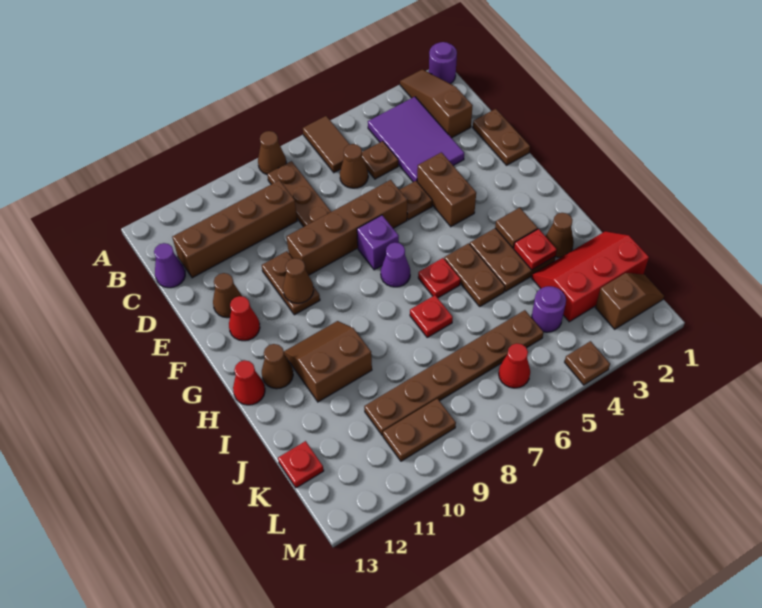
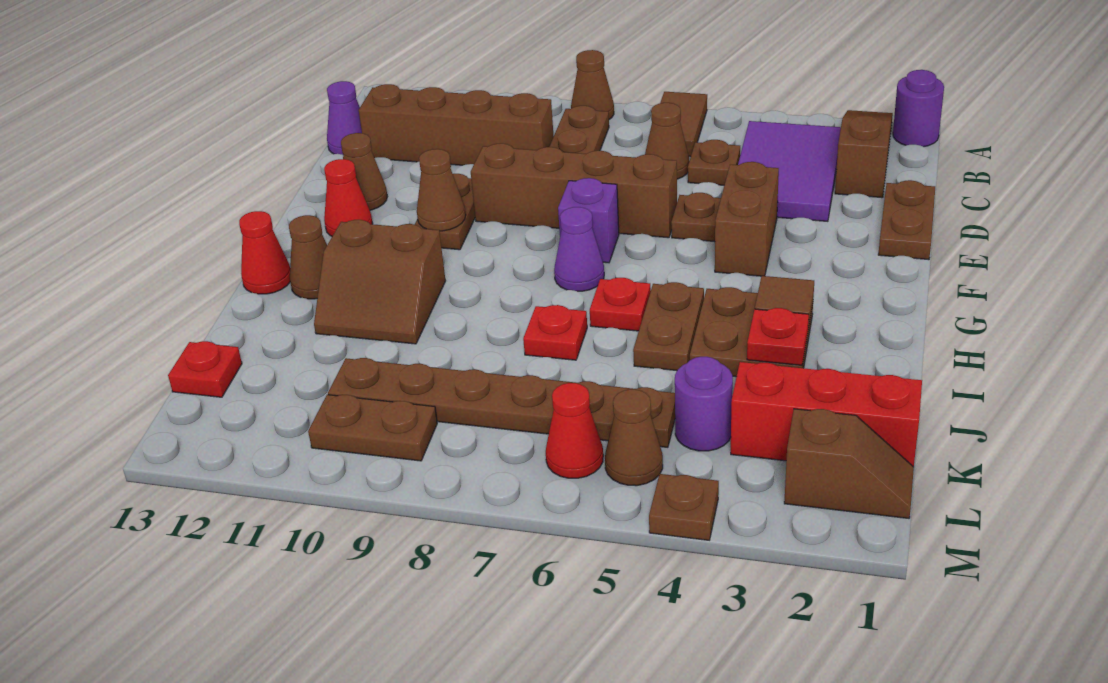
brown 2x2 slope [284,321,372,402] -> brown 2x2 slope turned to [314,220,446,344]
brown 1x1 cone [546,213,574,257] -> brown 1x1 cone moved to [605,389,663,486]

